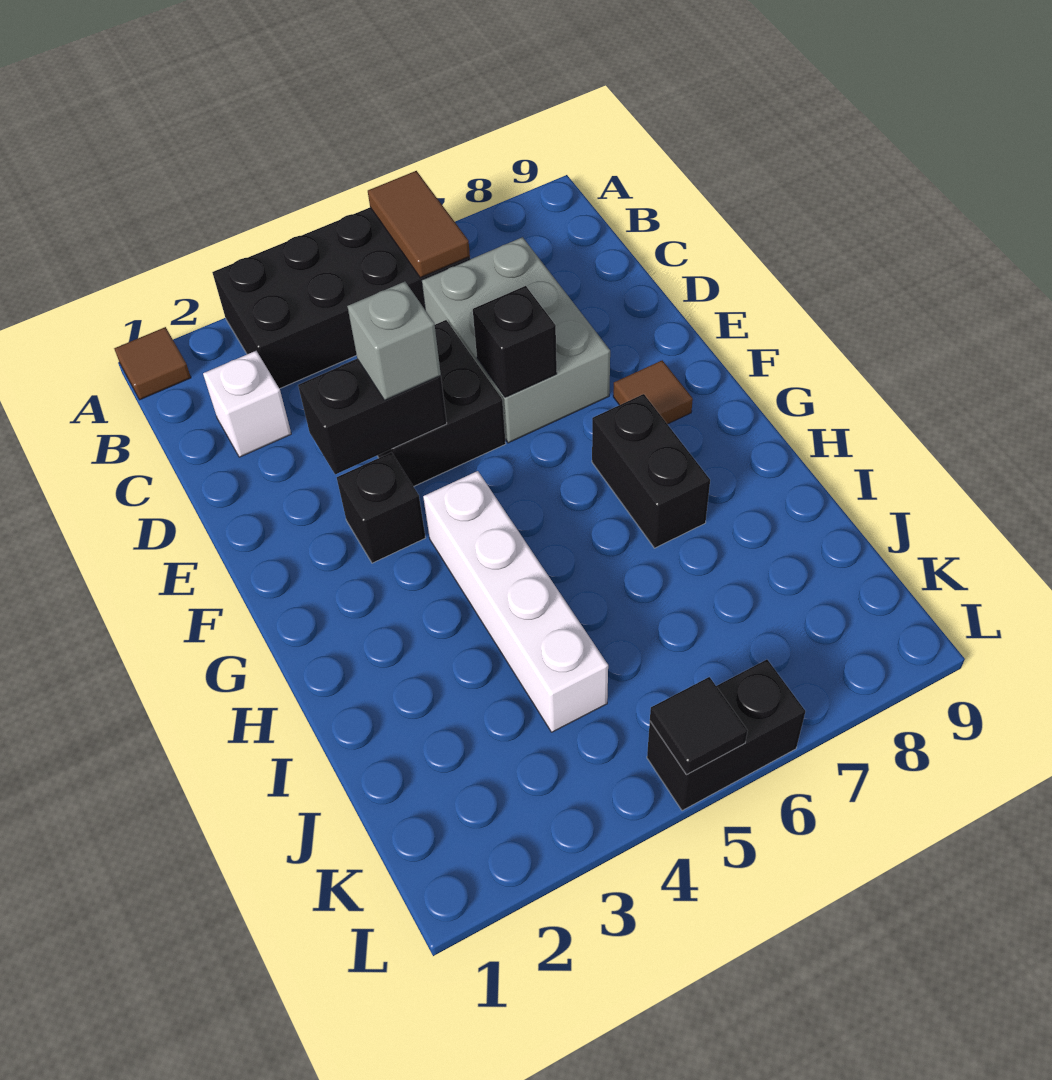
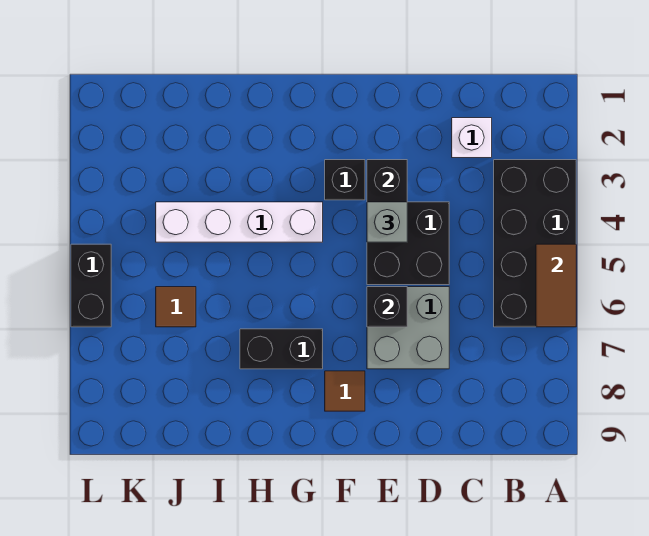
brown 1x1 tile [114,327,191,400] -> brown 1x1 tile moved to [156,287,196,327]
brown 1x2 tile [368,171,470,278] -> brown 1x2 tile turned to [536,244,576,327]
grey 2x3 brick [422,237,610,443] -> grey 2x2 brick [367,287,449,369]
black 1x1 tile [650,677,747,775] -> none

